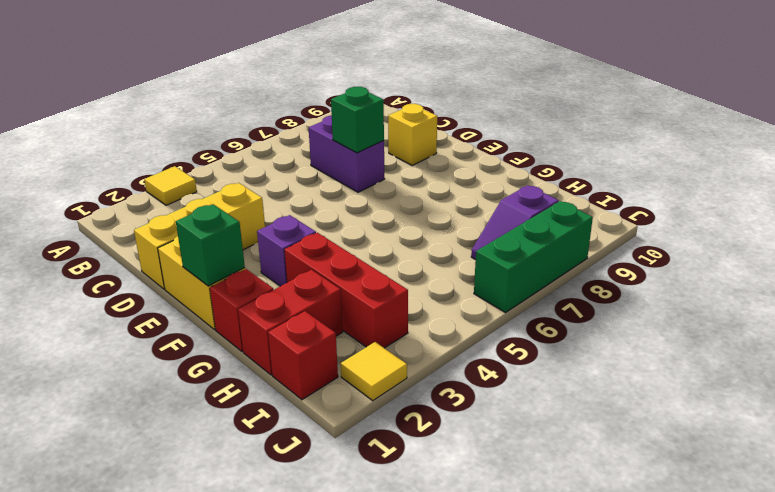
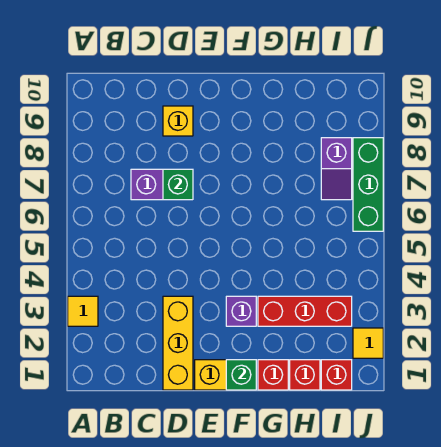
red 1x2 brick [238,270,343,375] -> red 1x1 brick [290,360,320,390]

